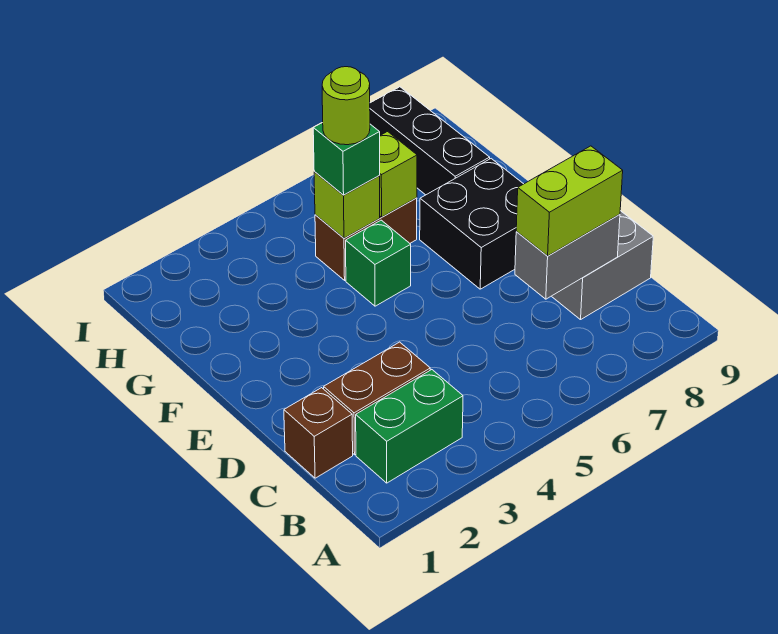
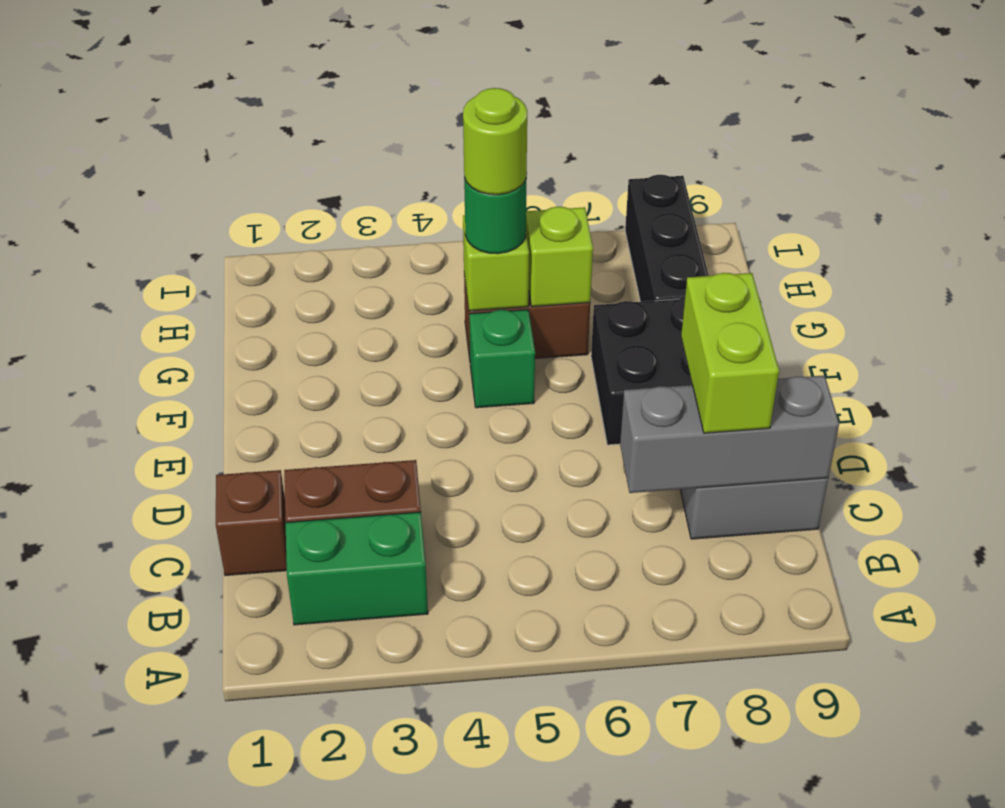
grey 1x2 brick [515,214,620,299] -> grey 1x3 brick [620,375,839,493]
lime 1x2 brick [516,146,623,256] -> lime 1x2 brick turned to [681,273,779,433]
green 1x1 brick [313,123,380,195] -> green 1x1 round brick [464,174,527,254]

